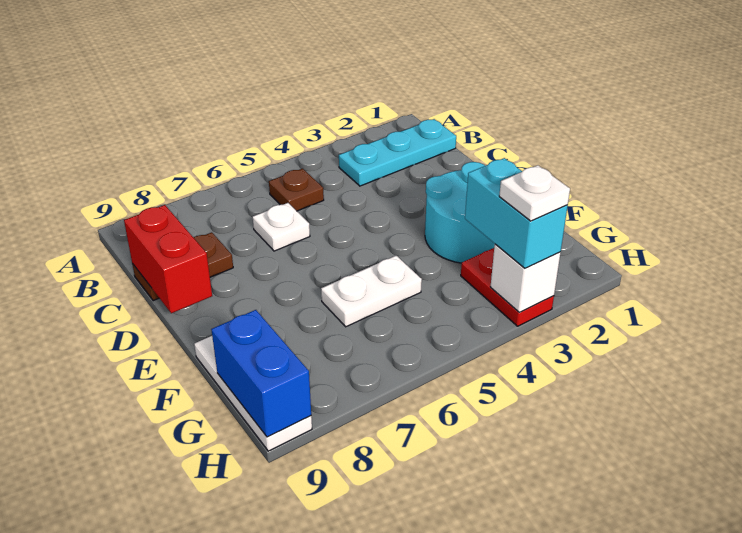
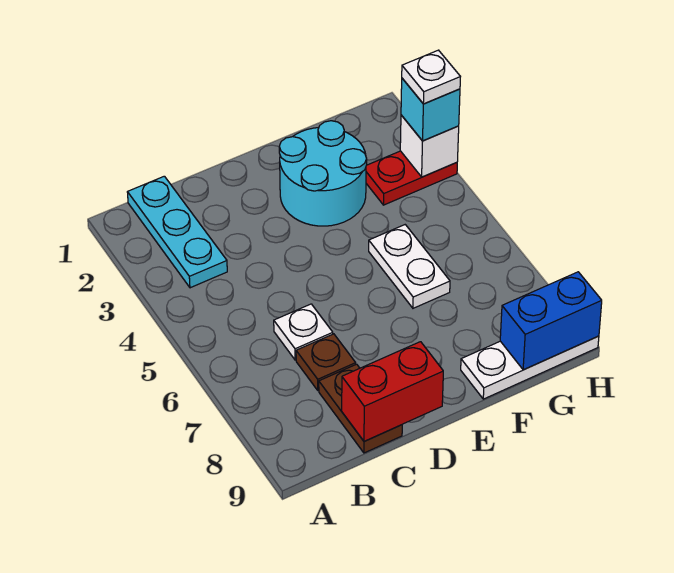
brown 1x1 plate [269,169,324,211] -> brown 1x1 plate moved to [296,334,356,390]
cyan 1x2 brick [465,158,568,268] -> cyan 1x1 brick [401,78,460,141]

